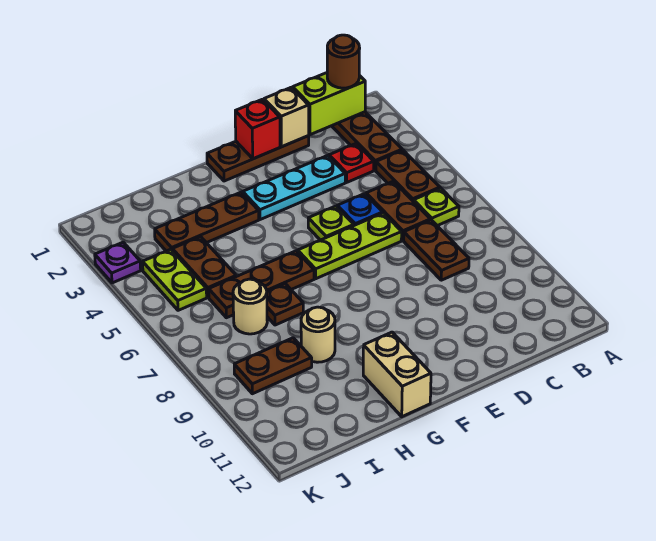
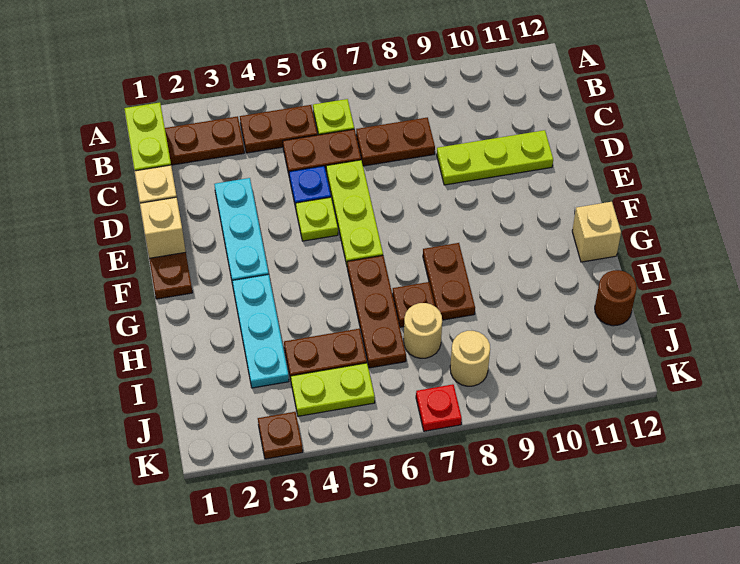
brown 1x1 round brick [327,35,360,88] -> brown 1x1 round brick moved to [595,270,637,326]
red 1x1 plate [329,144,374,182] -> red 1x1 plate moved to [416,384,462,431]
none -> lime 1x3 plate [437,130,553,185]
red 1x1 brick [235,99,280,159] -> tan 1x1 brick [140,197,186,258]
brown 1x3 plate [155,192,259,251] -> cyan 1x3 plate [232,274,289,388]
tan 1x2 brick [363,332,431,417] -> tan 1x1 brick [572,202,621,262]
tan 1x1 round brick [301,307,335,362] -> tan 1x1 round brick moved to [450,331,490,386]
brown 1x2 plate [234,338,312,394] -> brown 1x2 plate moved to [423,243,475,320]
purple 1x1 plate [95,242,141,283] -> brown 1x1 plate [258,412,303,459]

